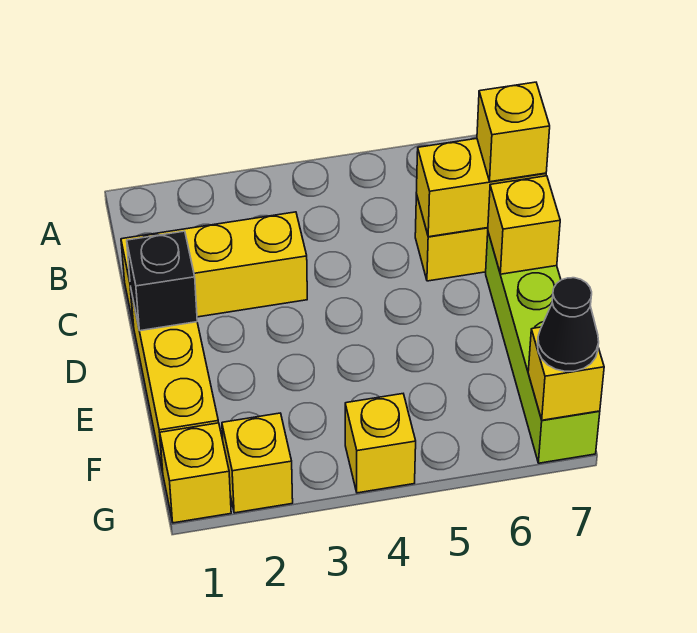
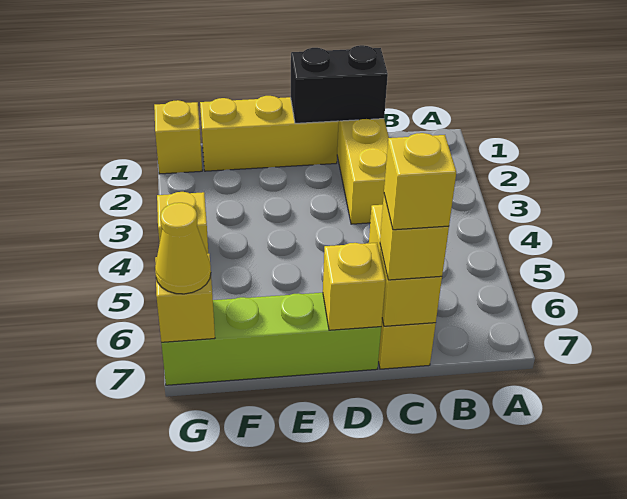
black 1x1 brick [127,231,197,331] -> black 1x2 brick [291,45,388,123]
yellow 1x1 brick [222,413,293,513] -> yellow 1x1 brick moved to [384,133,456,230]
black 1x1 cone [538,278,599,371] -> yellow 1x1 cone [155,203,211,294]

